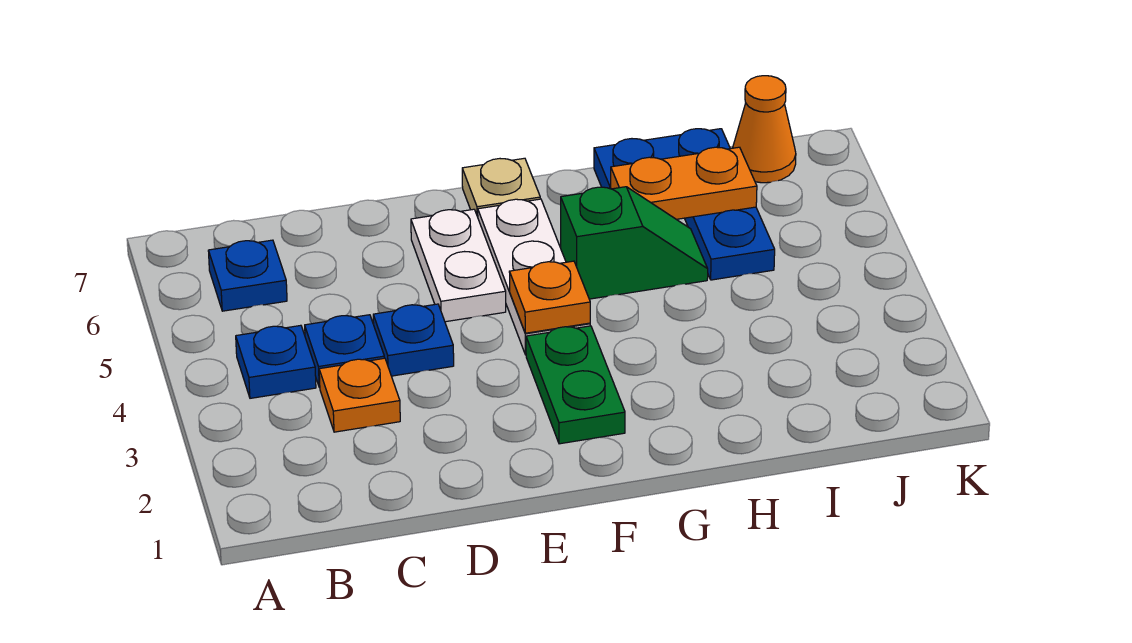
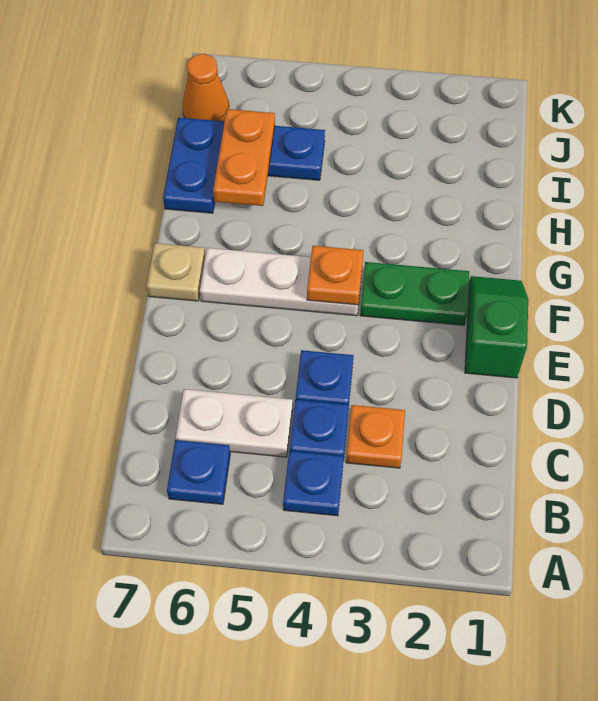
white 1x2 plate [411,209,506,322] -> white 1x2 plate moved to [176,389,293,457]
green 1x2 slope [561,187,708,299] -> green 1x2 slope moved to [465,276,528,378]

